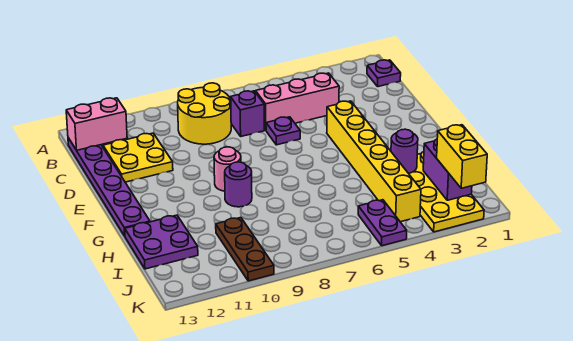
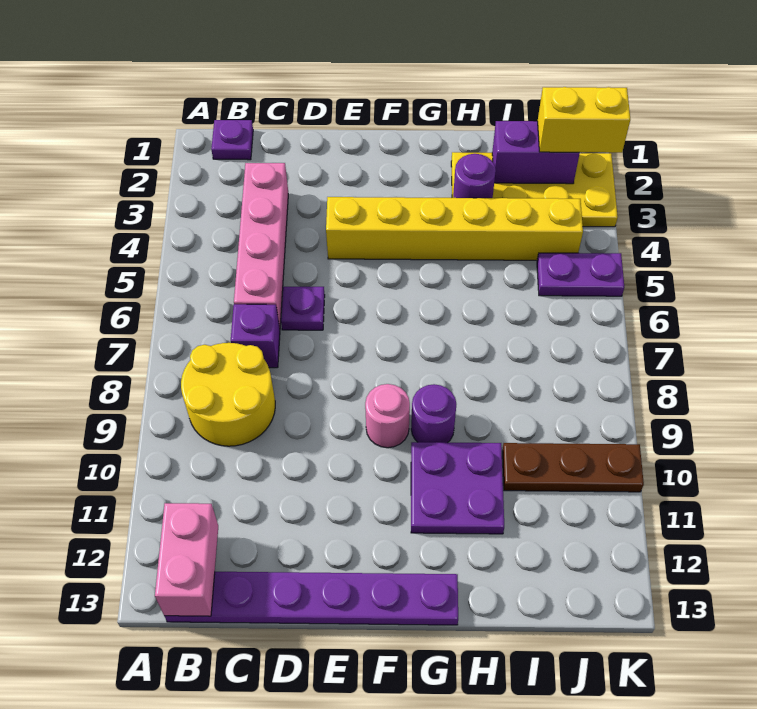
pink 1x3 brick [256,73,339,130] -> pink 1x4 brick [234,163,288,328]
yellow 2x2 plate [103,133,173,182] -> none
purple 2x2 plate [125,215,198,269] -> purple 2x2 plate moved to [411,442,504,534]

